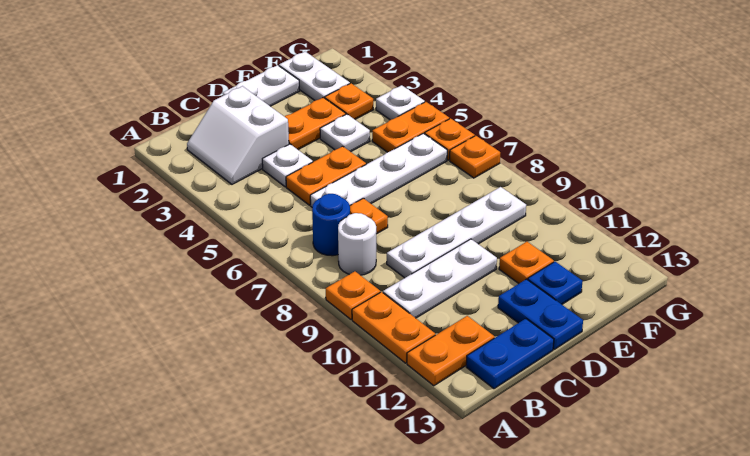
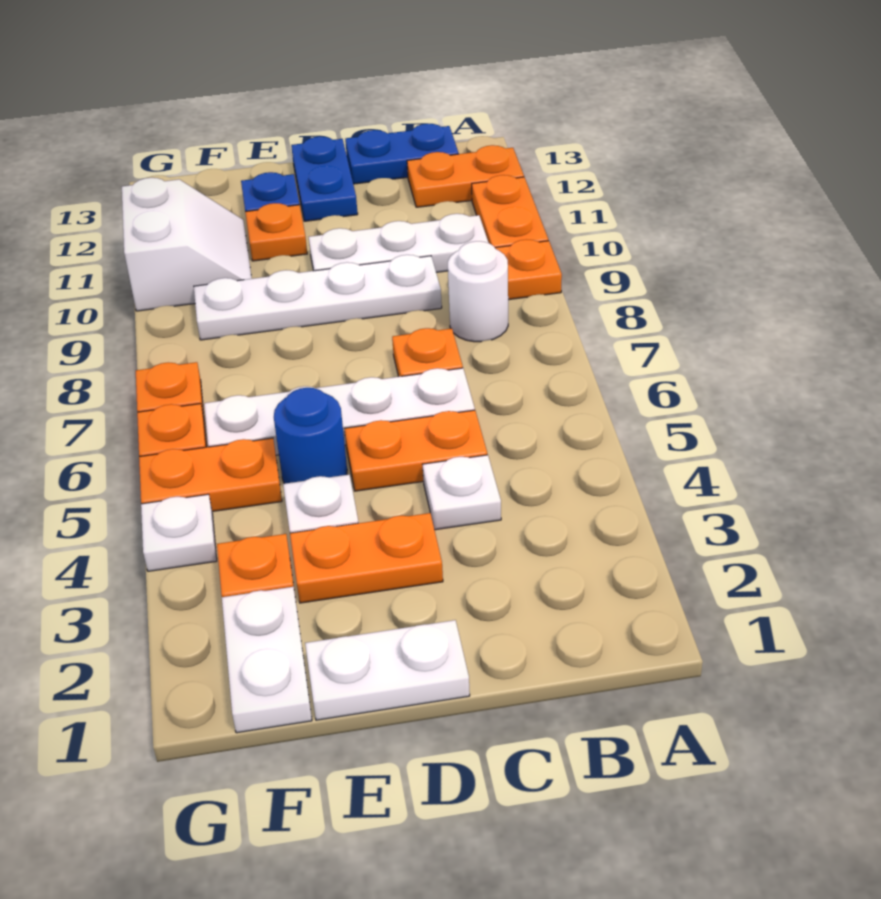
white 2x2 slope [187,86,289,184] -> white 2x2 slope moved to [122,178,252,311]
blue 1x1 round brick [312,194,350,256] -> blue 1x1 round brick moved to [274,388,347,484]

